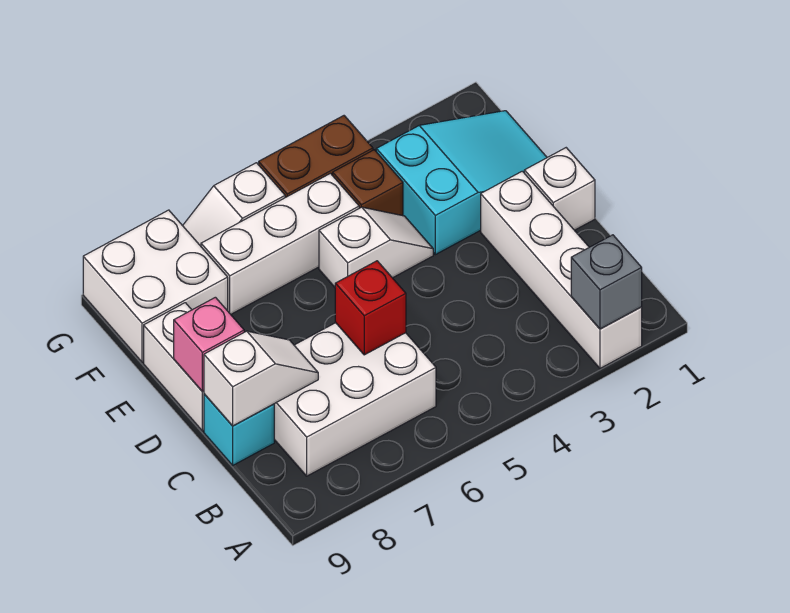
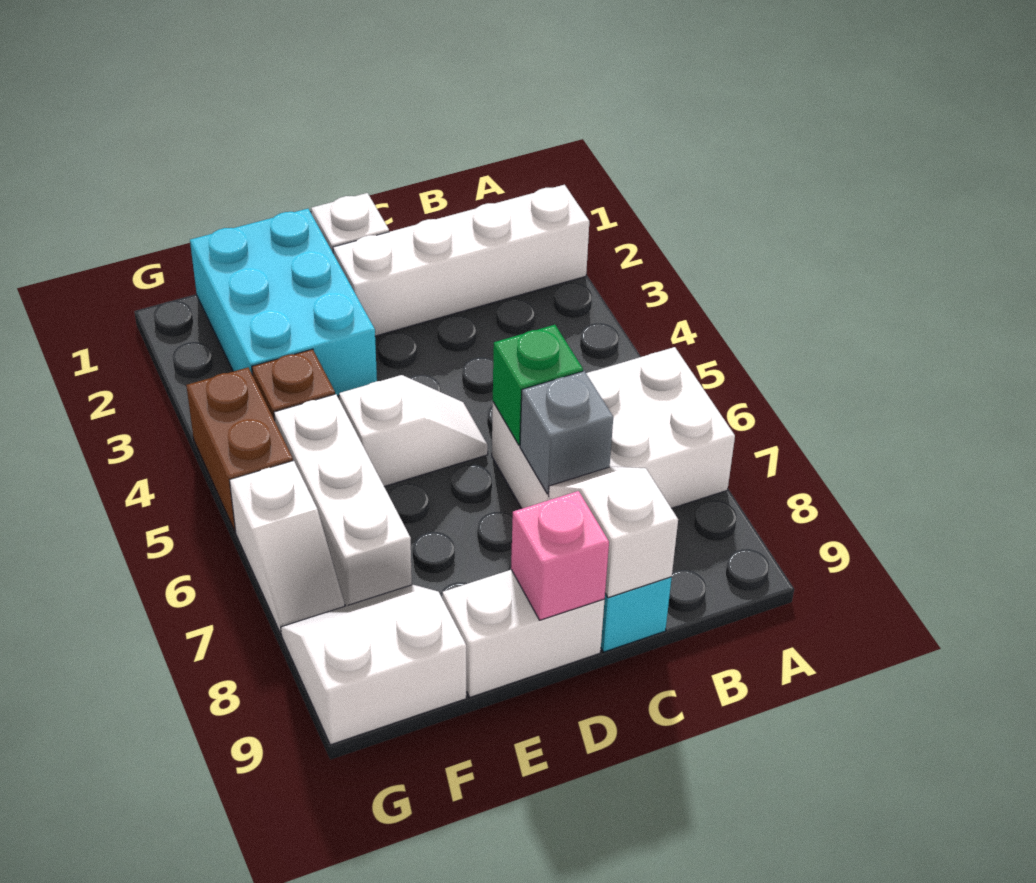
grey 1x1 brick [571,235,642,329] -> grey 1x1 brick moved to [520,371,613,494]
white 2x3 brick [274,323,436,476] -> white 2x3 brick turned to [492,347,735,509]
red 1x1 brick [335,261,406,355] -> green 1x1 brick [493,325,583,445]
cyan 2x3 slope [376,111,547,255] -> cyan 2x3 brick [190,209,377,396]
white 1x2 slope [319,207,433,287] -> white 1x2 slope turned to [339,375,488,486]
white 2x2 brick [83,210,228,362] -> white 2x2 slope [281,585,466,745]

